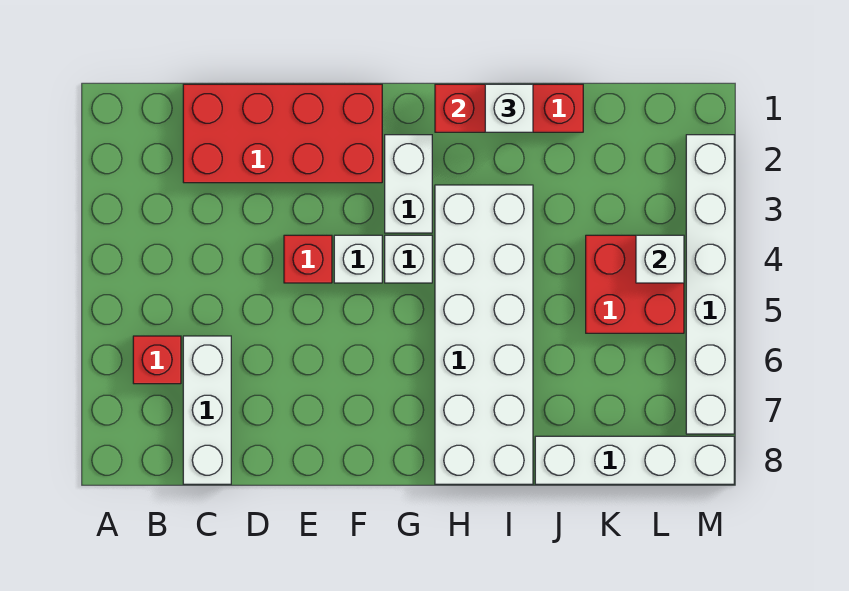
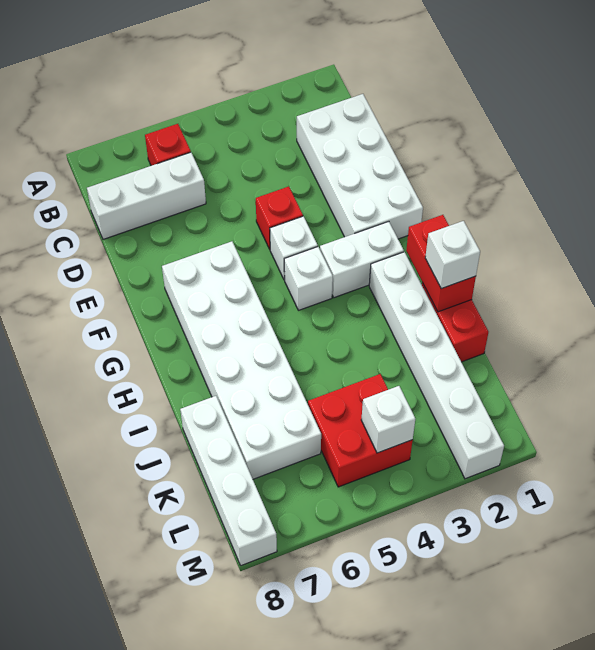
red 2x4 brick [183,84,382,183] -> white 2x4 brick [297,94,423,239]
white 2x6 brick [435,185,533,484] -> white 2x6 brick turned to [162,241,321,479]
white 1x6 brick [686,135,734,434] -> white 1x6 brick turned to [369,252,504,479]

